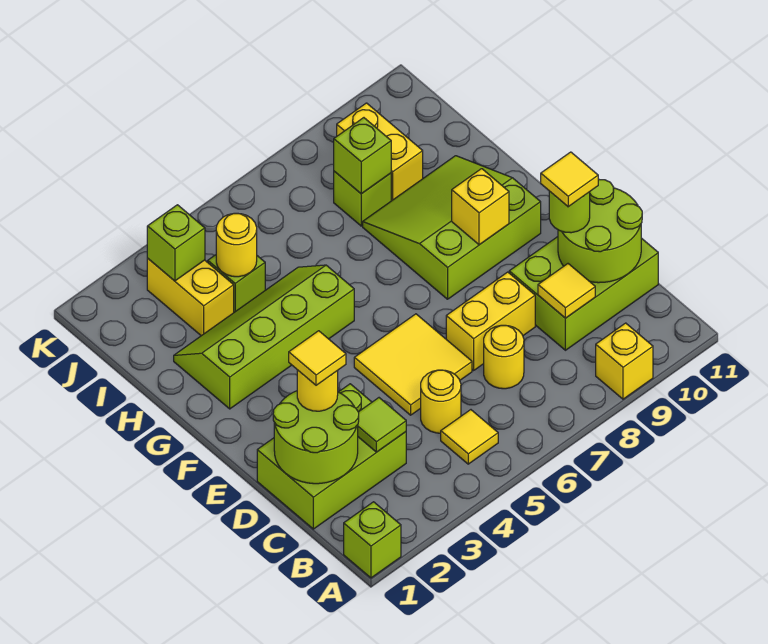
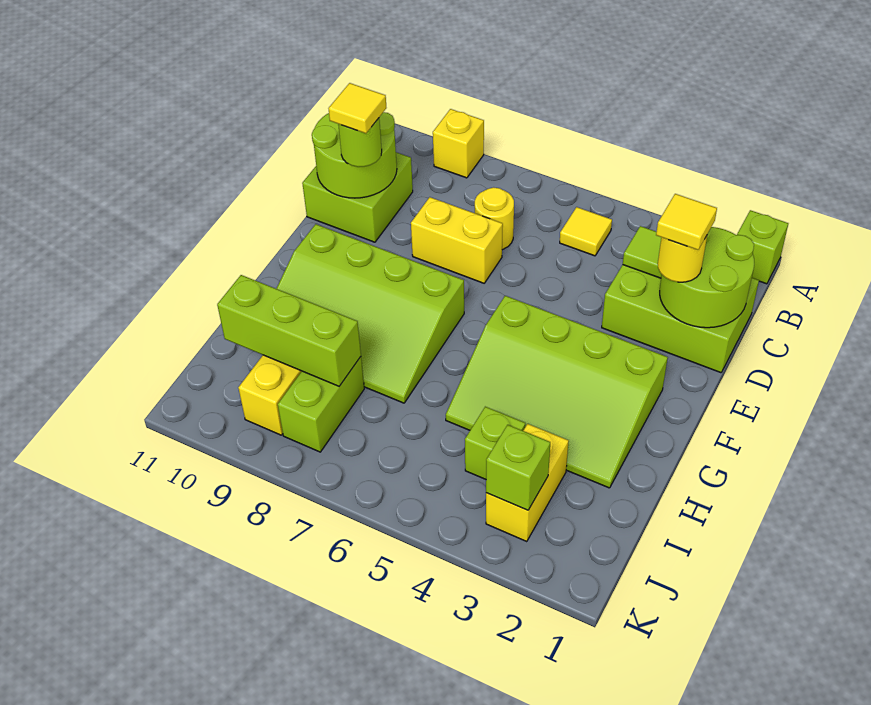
yellow 1x1 round brick [421,370,461,433] -> none
lime 2x3 brick [509,237,658,350] -> lime 2x2 brick [302,152,413,242]
yellow 1x1 tile [538,264,595,318] -> none
yellow 2x2 tile [354,314,472,415] -> none
lime 3x3 slope [363,156,541,299] -> lime 3x4 slope [276,224,464,403]
yellow 1x1 brick [452,169,509,245] -> none
lime 2x4 slope [174,265,354,409] -> lime 3x4 slope [446,296,668,488]
yellow 1x1 round brick [216,213,257,277] -> none
lime 1x1 brick [334,171,391,226] -> lime 1x2 brick [278,357,364,452]
lime 1x1 brick [334,118,391,194] -> lime 1x3 brick [217,275,361,386]

